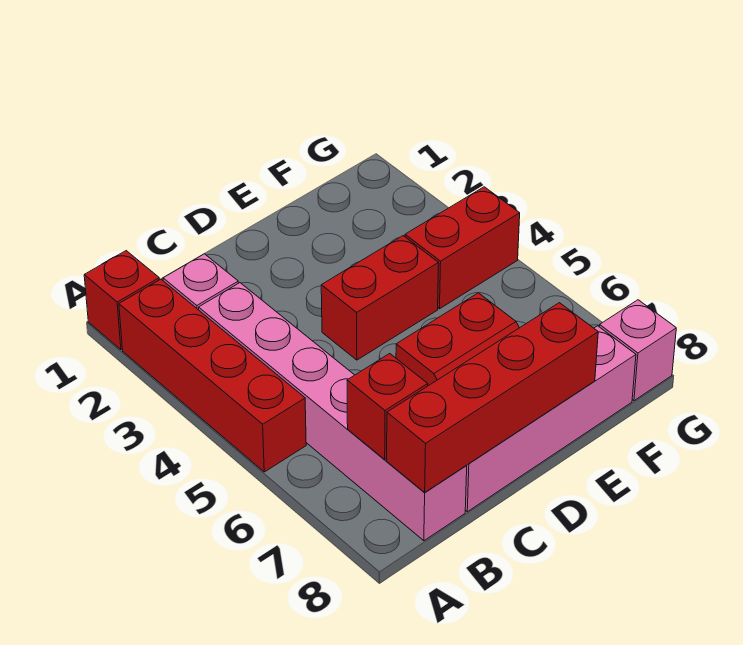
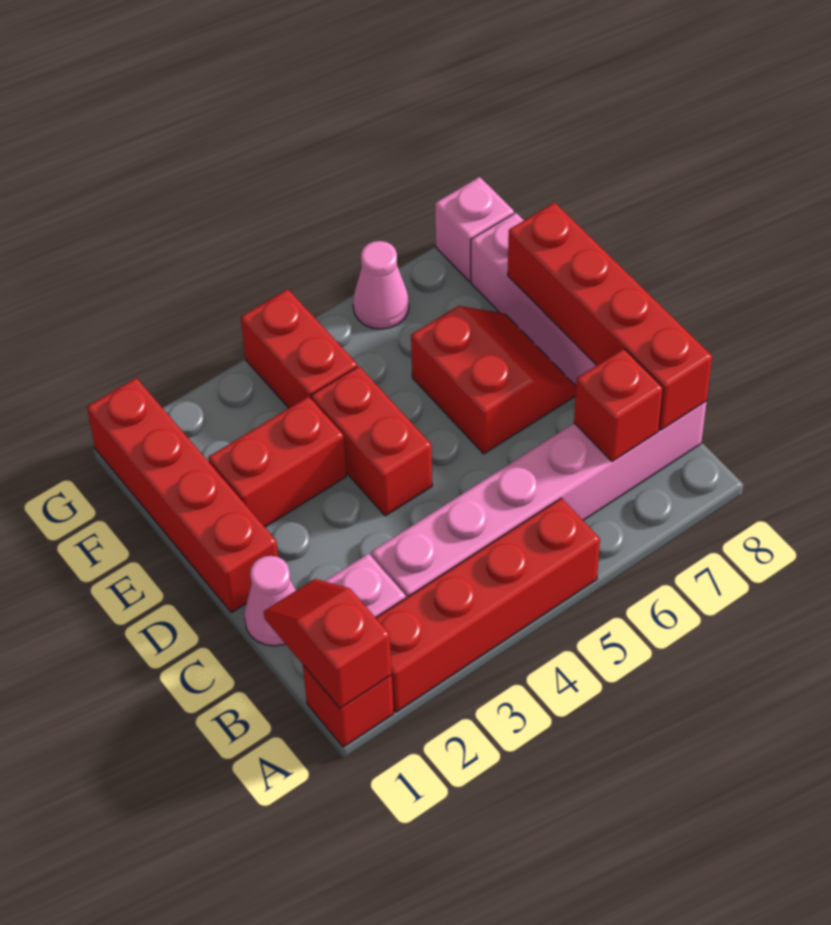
none -> red 1x2 slope [264,579,392,708]
none -> pink 1x1 cone [244,556,296,646]
none -> red 1x4 brick [87,378,278,613]
none -> red 1x2 brick [208,396,346,527]
none -> pink 1x1 cone [353,241,409,329]

